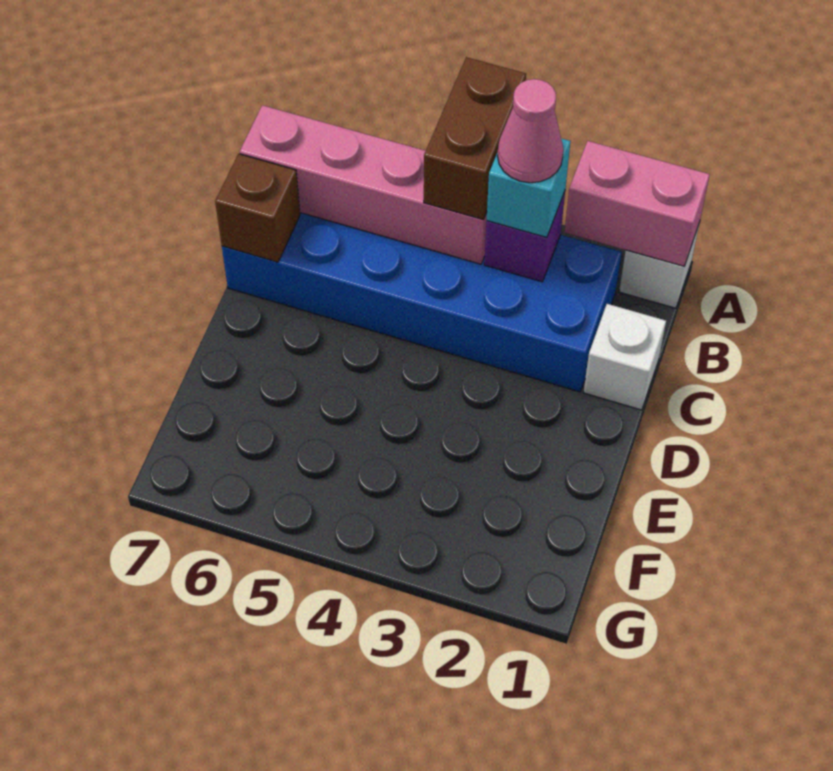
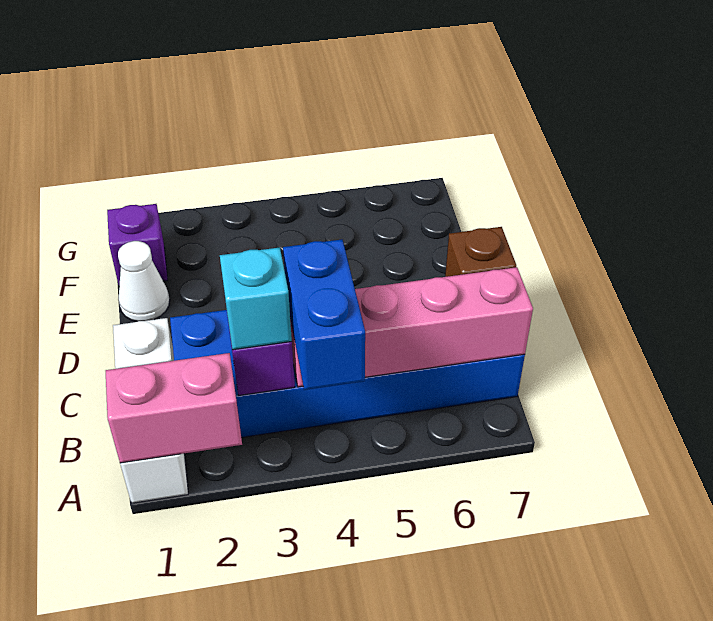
brown 1x2 brick [424,57,526,219] -> blue 1x2 brick [283,239,365,390]
pink 1x1 cone [498,79,563,183] -> none
none -> white 1x1 cone [118,241,170,321]
none -> purple 1x1 brick [107,204,168,285]

